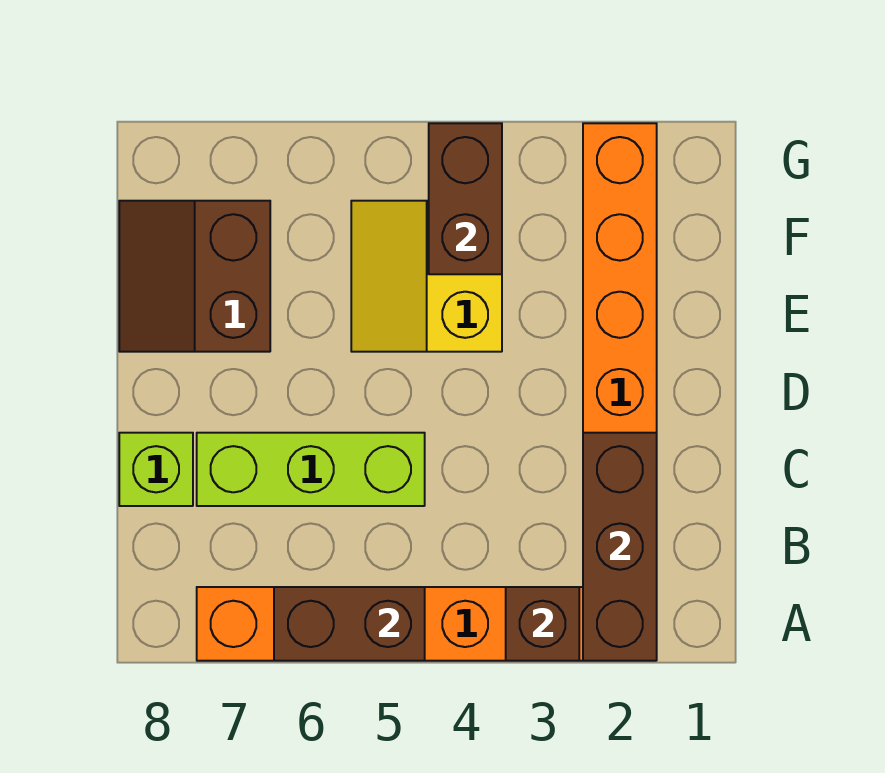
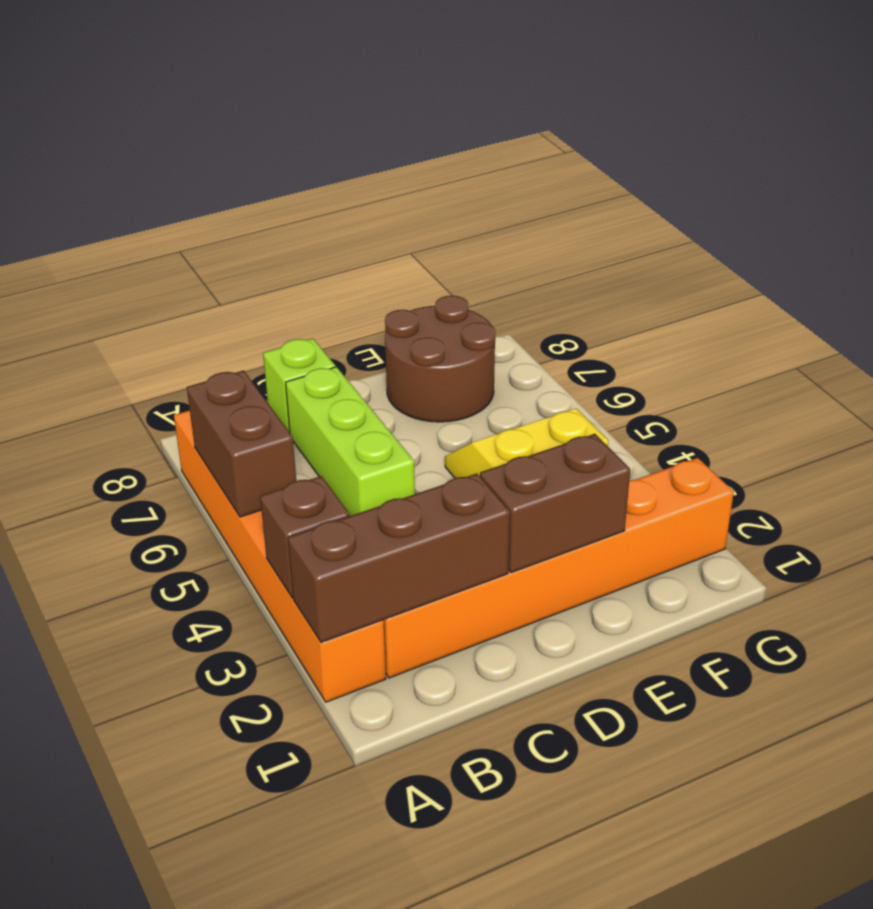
brown 2x2 slope [119,201,270,352] -> brown 2x2 round brick [385,296,495,422]
brown 1x2 brick [429,123,502,274] -> brown 1x2 brick moved to [480,434,630,573]

